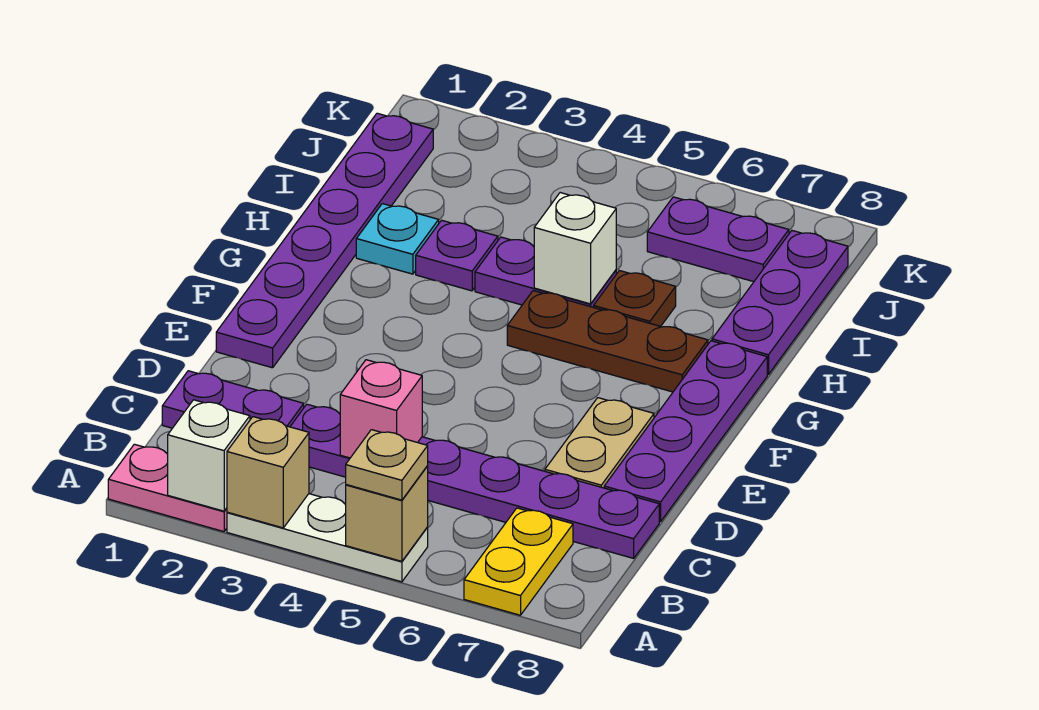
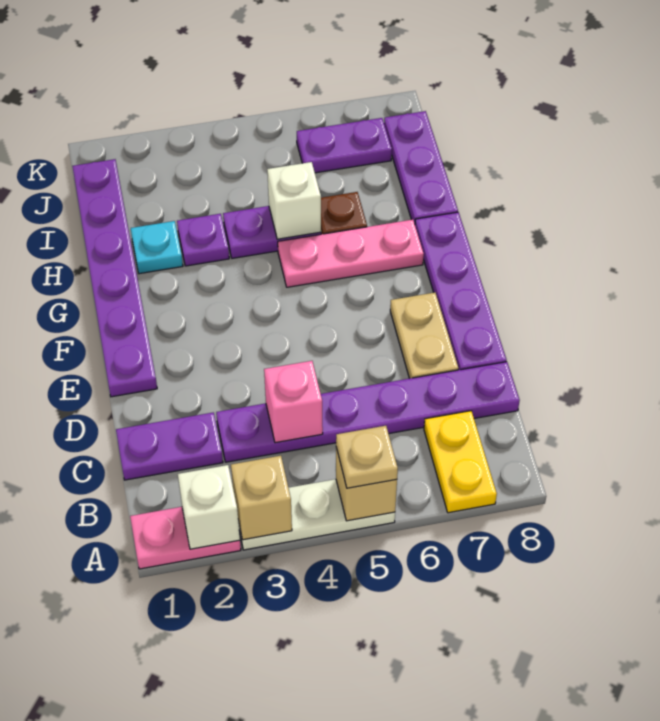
brown 1x3 plate [507,291,708,392] -> pink 1x3 plate [278,220,424,287]

